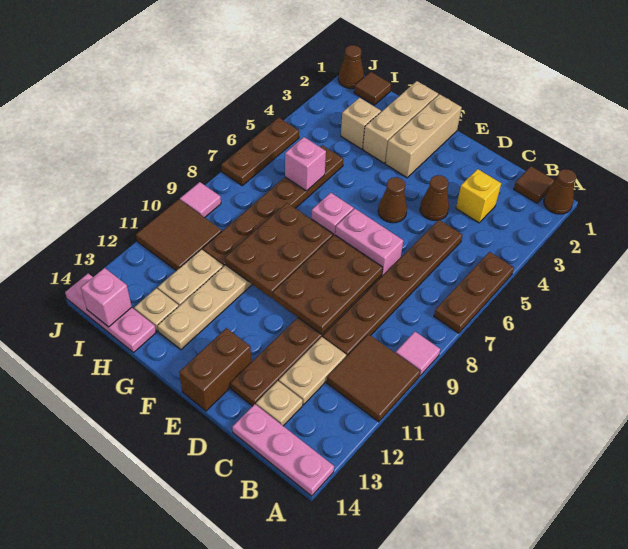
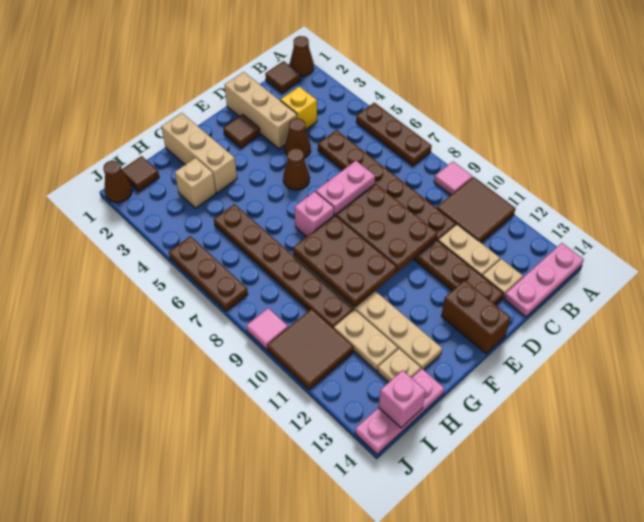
none -> brown 1x1 tile [223,114,260,148]
tan 1x3 brick [385,94,462,178] -> tan 1x3 brick moved to [225,72,297,149]
pink 1x1 brick [285,137,326,191] -> none

